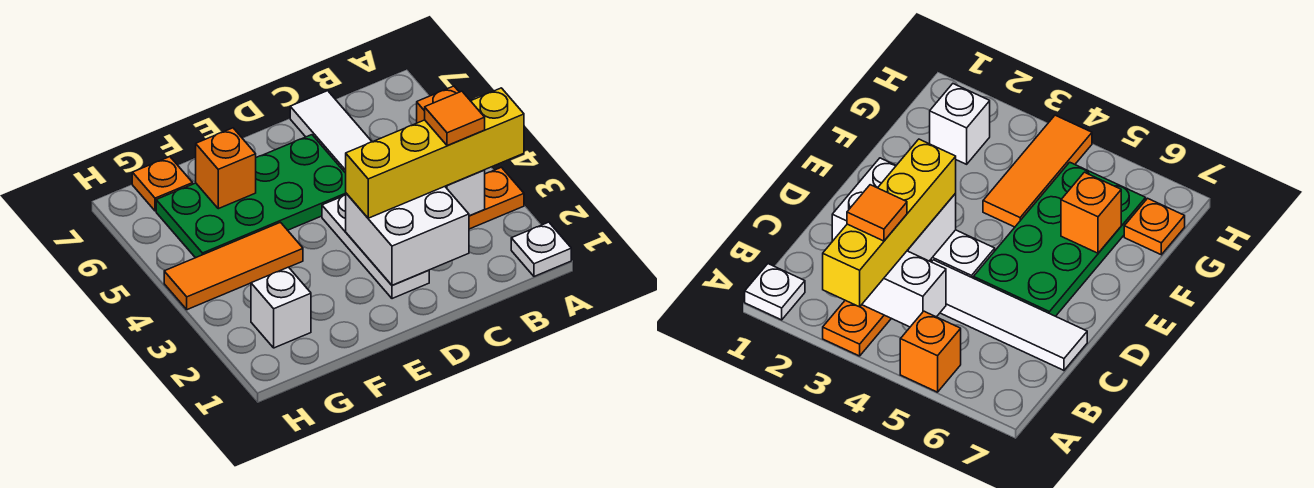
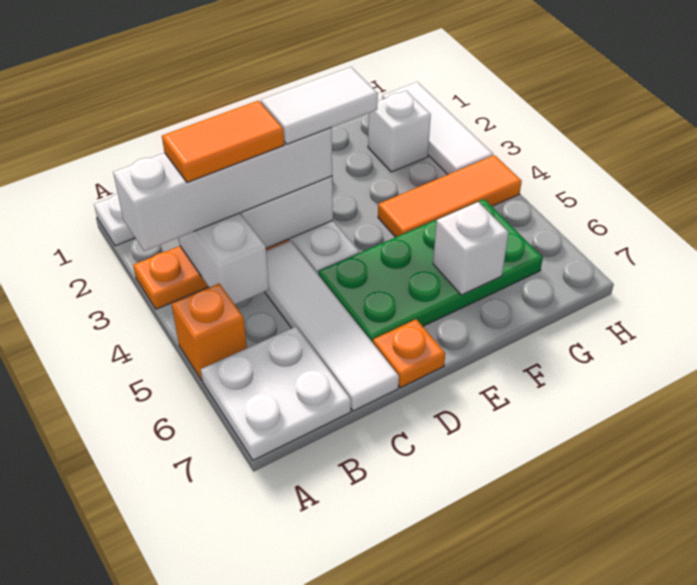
yellow 1x4 brick [346,88,524,218] -> white 1x4 brick [113,128,332,251]
none -> white 2x2 plate [201,326,351,460]
orange 1x1 tile [425,91,485,146] -> orange 1x2 tile [162,101,284,182]
none -> white 1x2 tile [261,67,378,144]
orange 1x1 brick [196,128,256,209] -> white 1x1 brick [433,202,509,295]
orange 1x1 plate [132,157,193,211] -> orange 1x1 plate moved to [373,319,445,388]
none -> white 1x3 tile [382,82,493,175]

